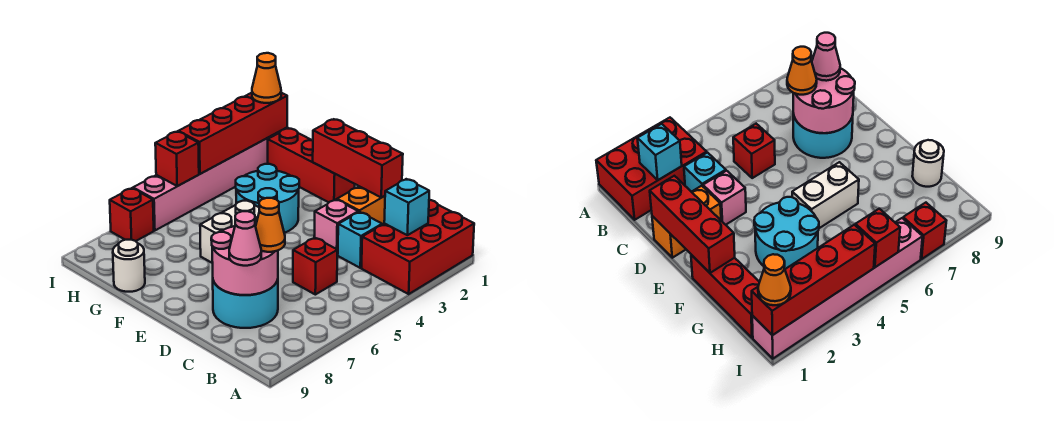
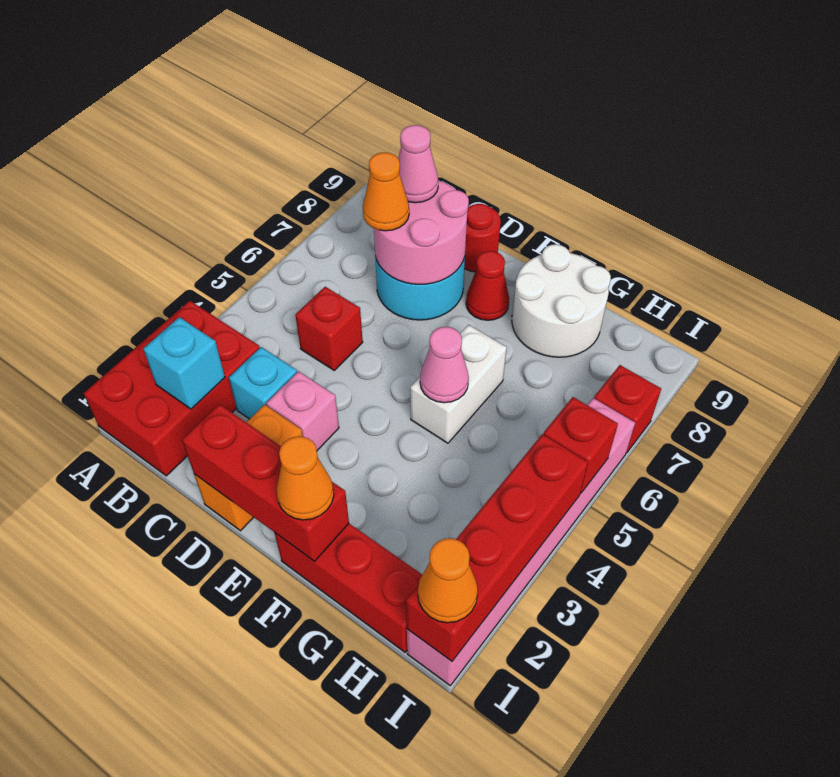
none -> red 1x1 round brick [464,204,501,272]
none -> red 1x1 cone [466,251,509,320]
none -> orange 1x1 cone [277,436,334,520]
cyan 2x2 round brick [236,164,299,233] -> none
none -> pink 1x1 cone [420,327,469,403]
white 1x1 round brick [113,240,145,292] -> white 2x2 round brick [512,244,611,357]

